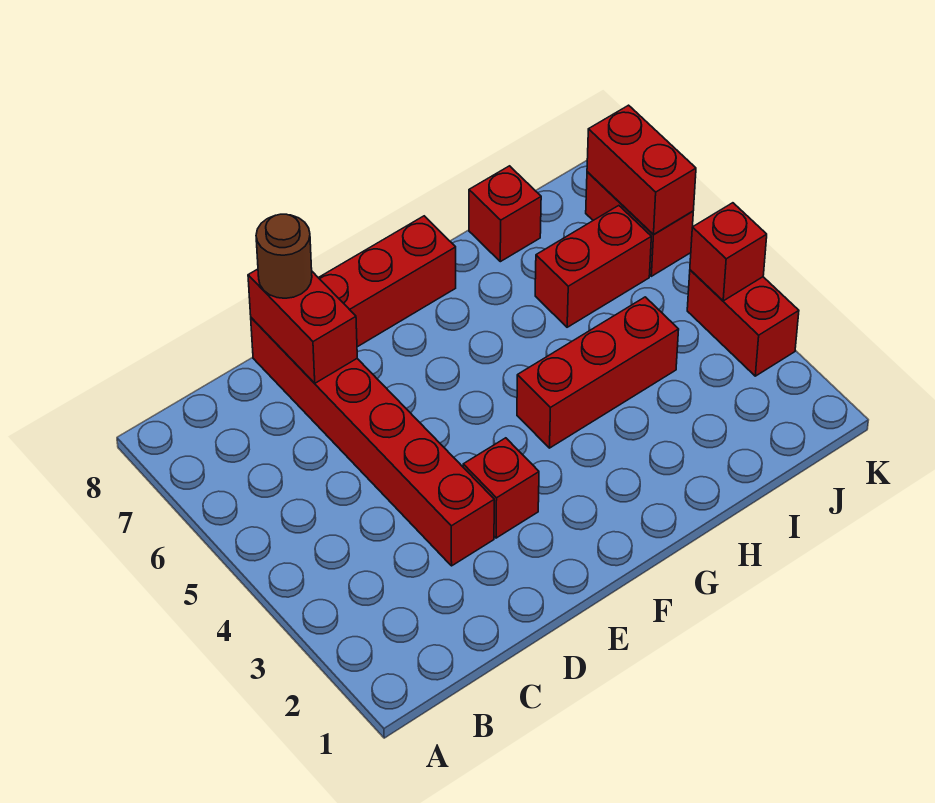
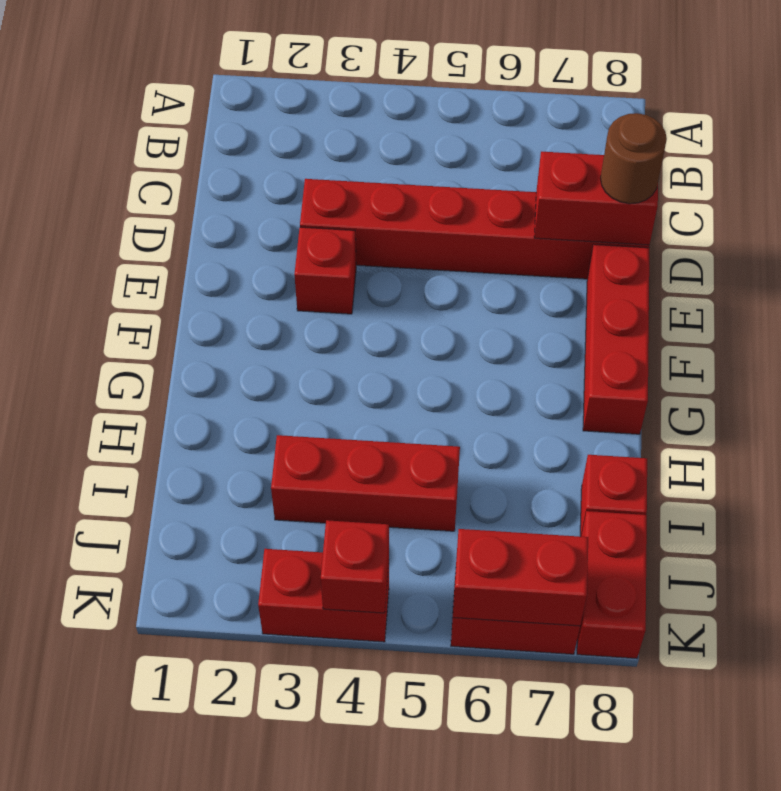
red 1x3 brick [517,297,679,448] -> red 1x3 brick turned to [271,435,460,531]
red 1x2 brick [535,206,651,327] -> red 1x2 brick moved to [577,511,647,658]

